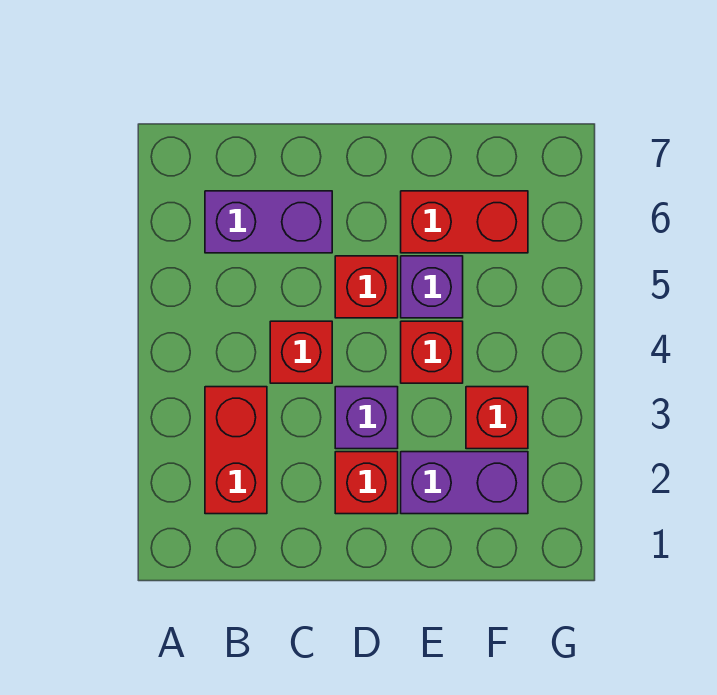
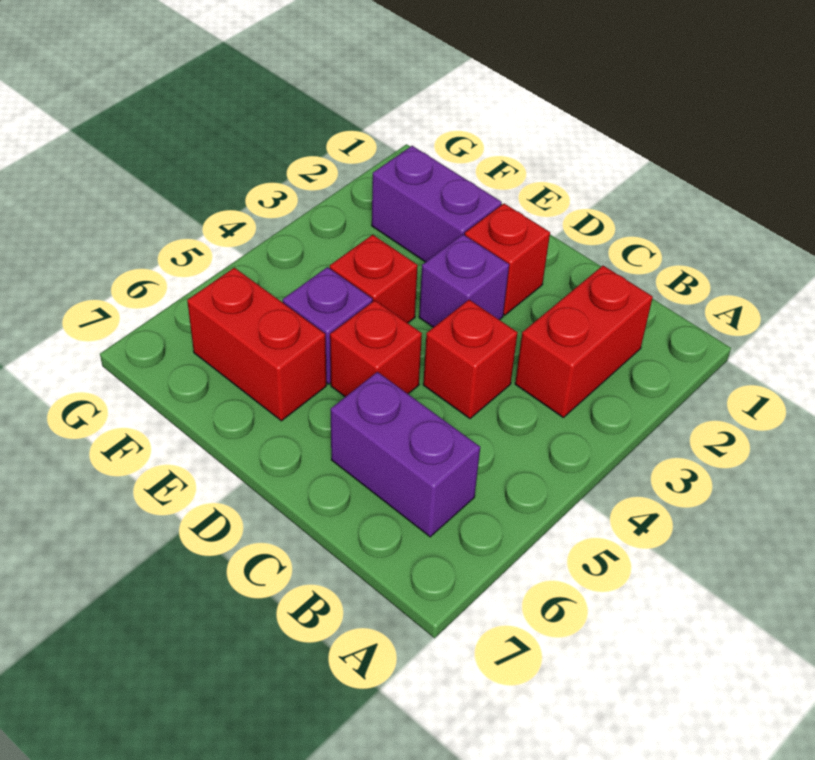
red 1x1 brick [466,387,528,449] -> none

